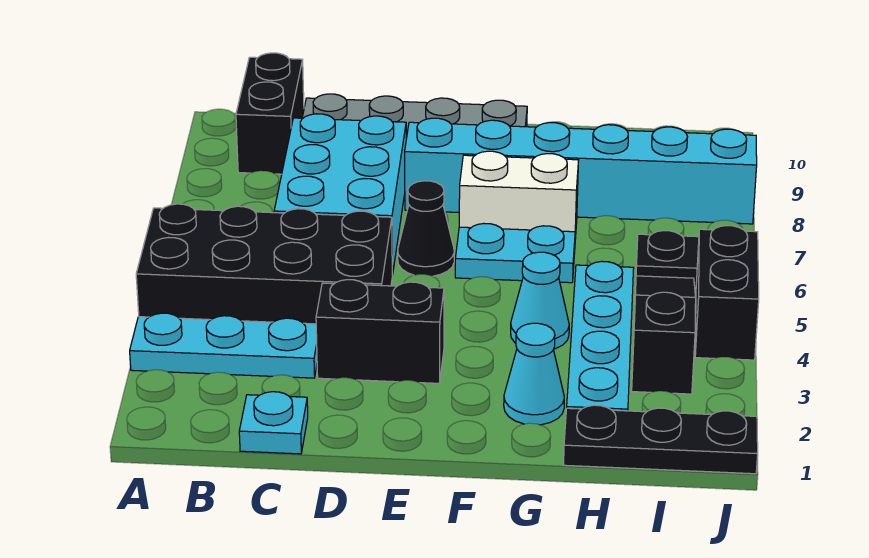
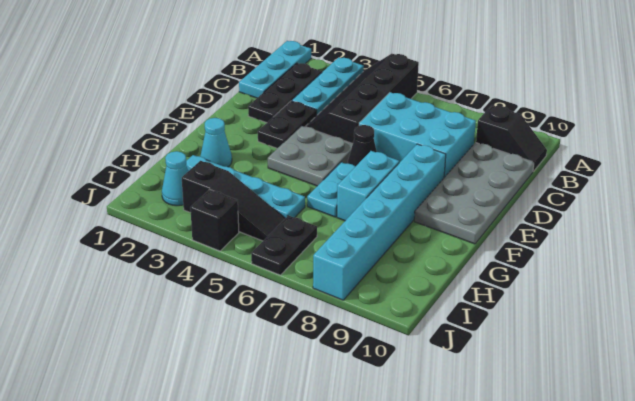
black 2x4 brick [136,204,392,324] -> black 2x4 slope [305,54,419,144]
black 1x2 brick [236,53,304,174] -> black 1x2 slope [476,105,547,172]
cyan 1x1 plate [239,392,308,454] -> cyan 1x3 plate [239,41,311,98]
black 1x2 brick [316,280,444,383] -> black 1x2 plate [258,101,317,148]
none -> grey 2x2 plate [268,126,353,186]
white 1x2 brick [459,151,579,239] -> cyan 1x2 brick [337,151,399,221]
cyan 1x1 cone [511,252,569,349] -> cyan 1x1 cone moved to [162,151,188,206]
black 1x3 plate [564,405,758,474] -> black 1x3 plate moved to [248,63,322,123]
black 1x2 brick [695,226,759,360] -> black 1x1 brick [190,189,239,251]

